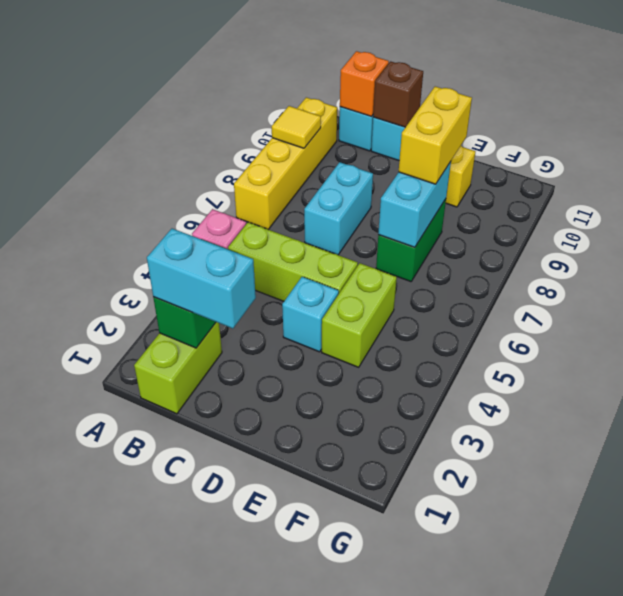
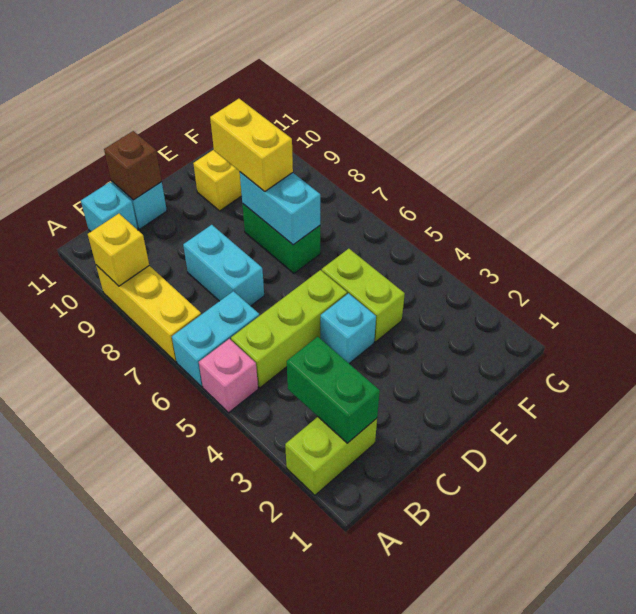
yellow 1x4 brick [234,97,337,229] -> yellow 1x3 brick [96,265,201,362]
yellow 1x1 tile [272,106,321,148] -> yellow 1x1 brick [88,214,149,286]
lime 1x2 brick [134,322,222,414] -> lime 1x2 brick turned to [285,417,377,495]
cyan 1x2 brick [147,229,256,329] -> cyan 1x2 brick moved to [172,291,259,387]
orange 1x1 brick [340,51,389,117] -> none

